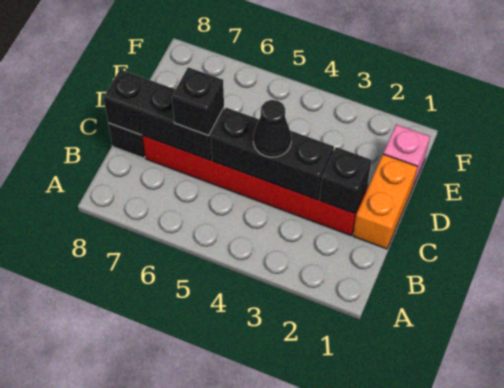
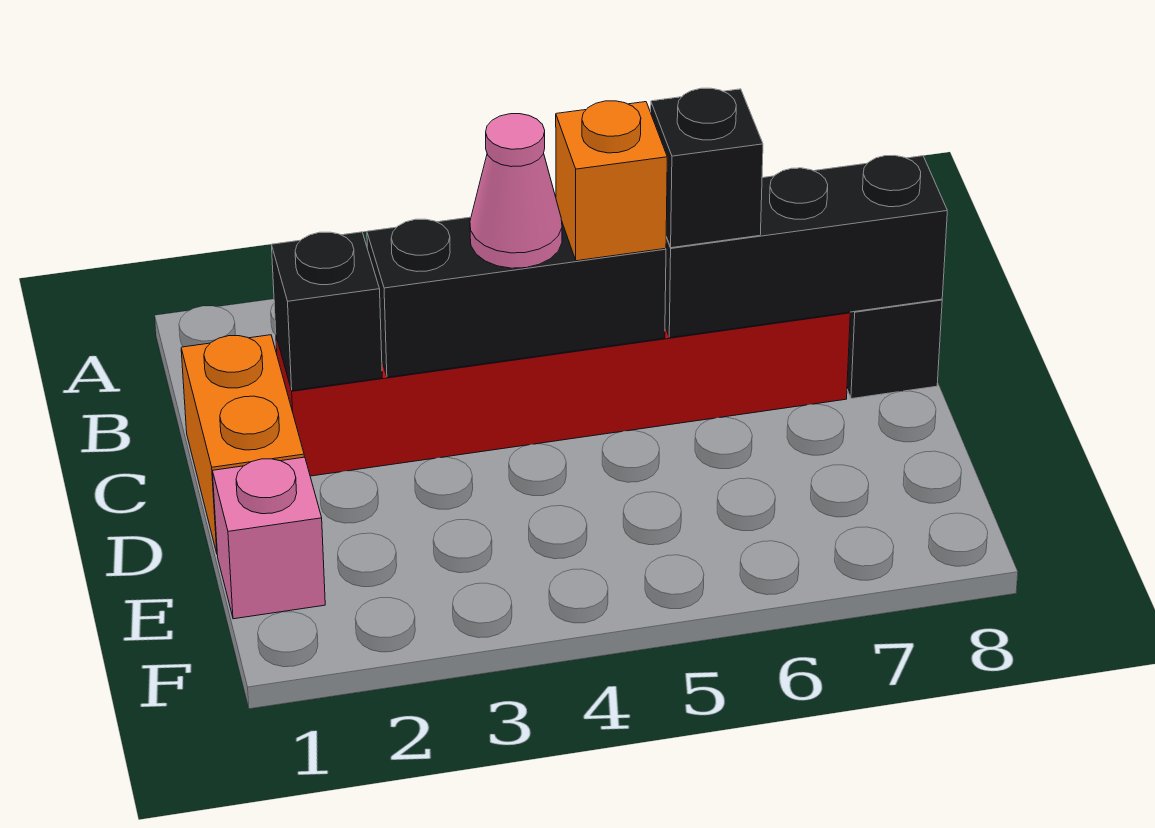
black 1x1 cone [253,100,291,157] -> pink 1x1 cone [470,114,562,268]
none -> orange 1x1 brick [556,101,667,261]

